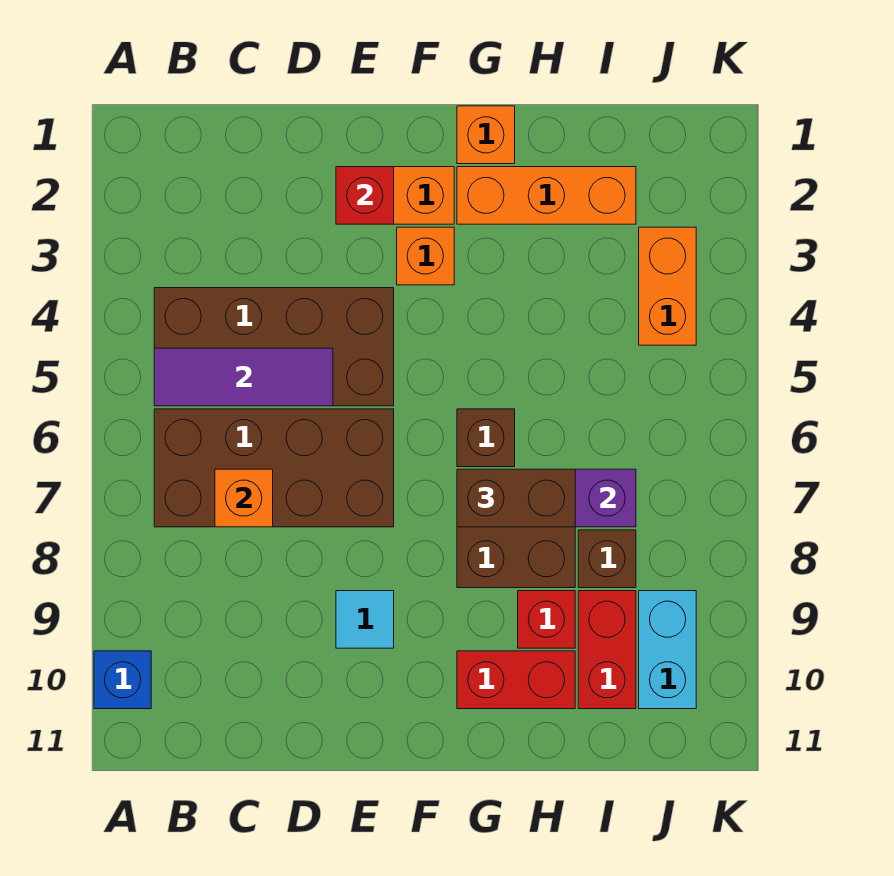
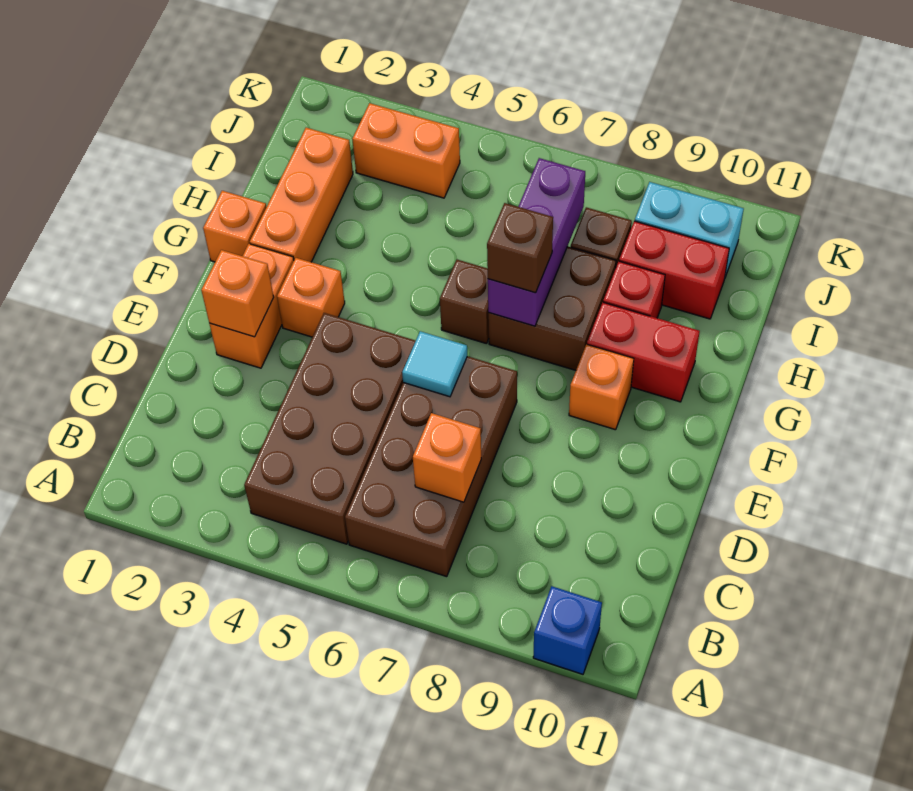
purple 1x3 tile [154,348,333,406] -> none
red 1x1 brick [336,167,394,224] -> orange 1x1 brick [201,250,274,337]
cyan 1x1 tile [336,591,394,648] -> cyan 1x1 tile moved to [402,331,467,397]
none -> orange 1x1 brick [569,344,634,430]
brown 1x2 brick [457,469,575,527] -> brown 1x1 brick [487,203,553,293]
red 1x2 brick [457,651,575,709] -> red 1x2 brick turned to [587,302,700,402]

